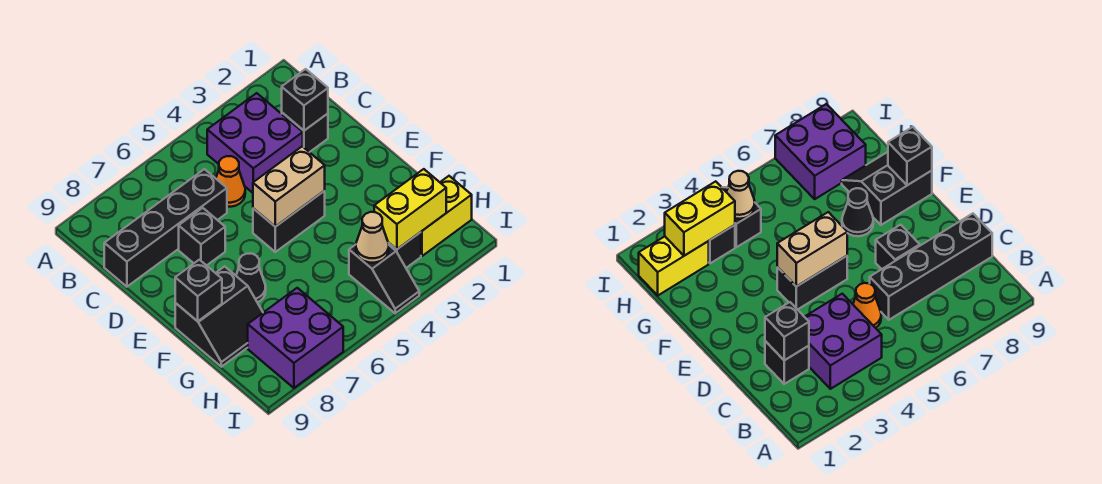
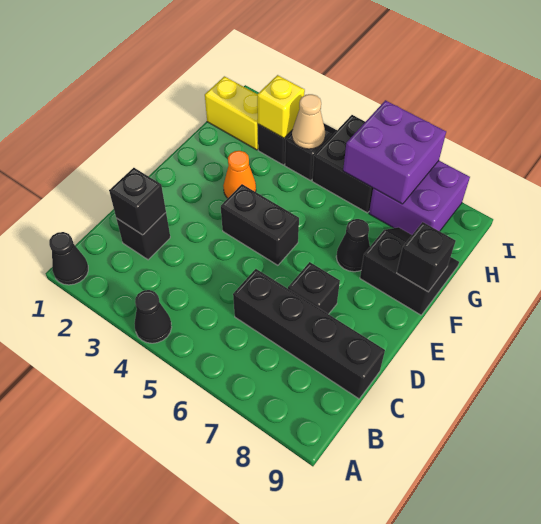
none -> black 1x1 cone [49,232,88,285]
none -> black 1x1 cone [134,290,172,343]
purple 2x2 brick [207,93,303,193] -> purple 2x2 brick moved to [343,100,446,204]
orange 1x1 cone [216,156,245,207] -> orange 1x1 cone moved to [223,151,256,198]
tan 1x2 brick [253,146,325,227] -> none
yellow 1x2 brick [374,169,446,249] -> yellow 1x1 brick [257,75,305,138]
none -> black 2x2 brick [312,115,373,213]

